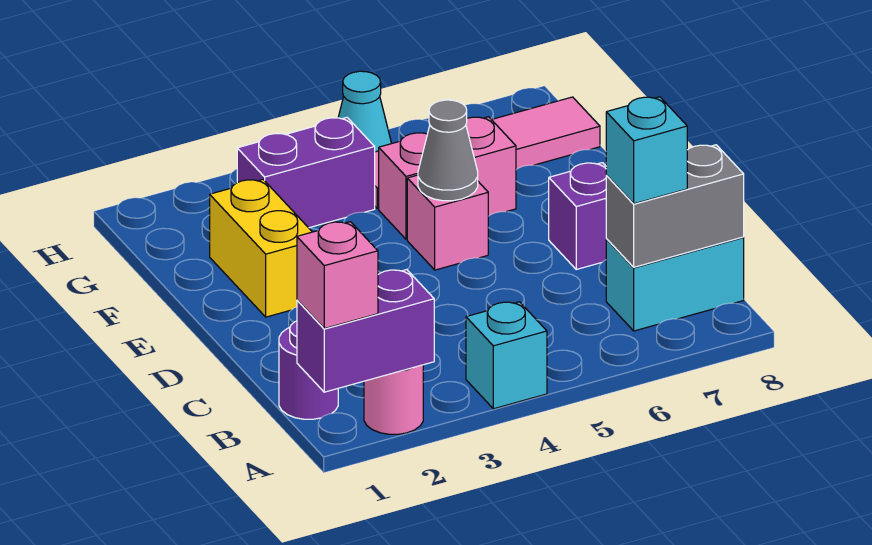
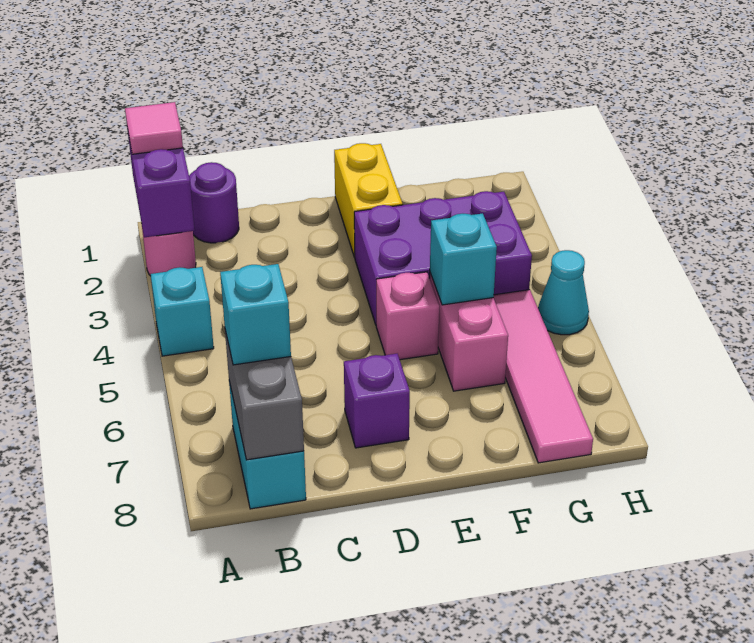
pink 1x1 brick [297,222,378,329] -> pink 1x1 tile [125,102,183,154]
yellow 1x2 brick [210,180,312,317] -> yellow 1x2 brick turned to [334,143,403,257]
grey 1x1 cone [418,100,478,201] -> none
none -> cyan 1x1 brick [430,213,497,305]
purple 1x2 brick [237,117,375,228] -> purple 2x3 brick [354,191,532,324]

